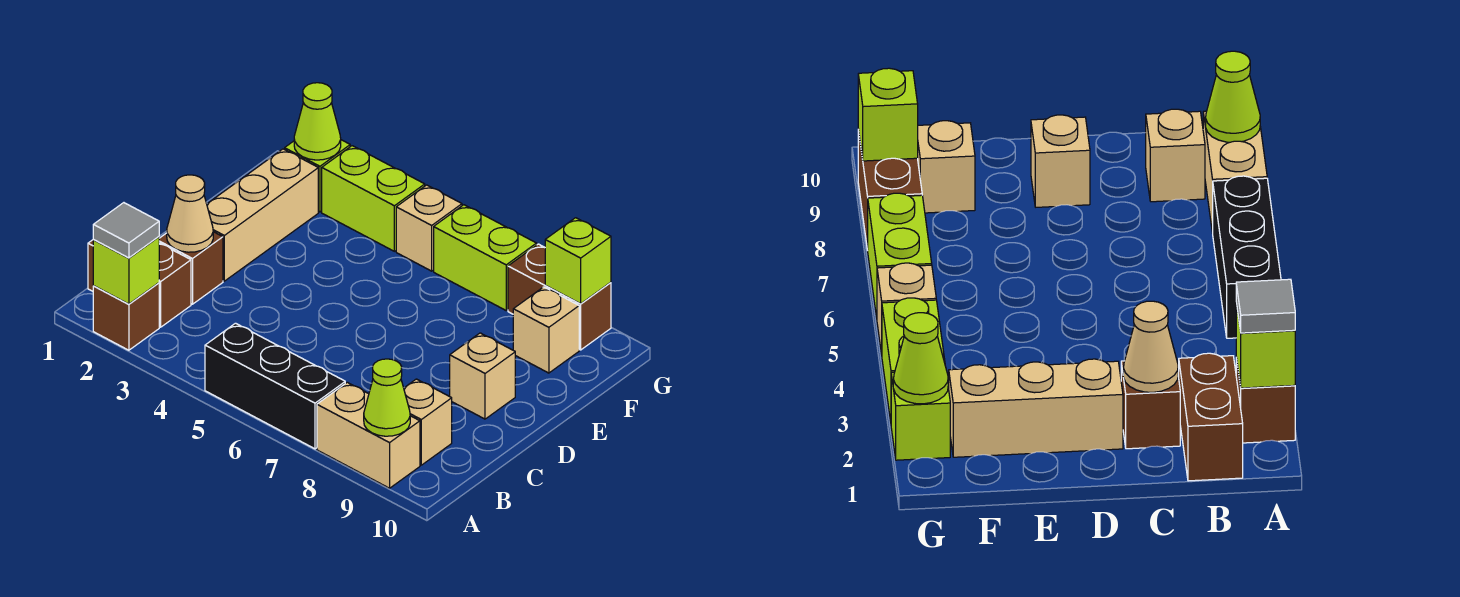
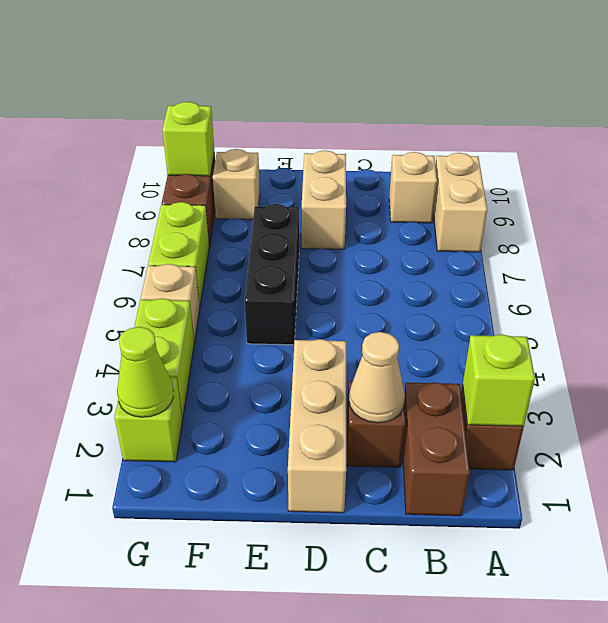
grey 1x1 tile [93,203,159,258] -> none
black 1x3 brick [205,323,345,449] -> black 1x3 brick moved to [244,204,299,345]
lime 1x1 cone [364,359,410,436] -> none
tan 1x3 brick [207,149,318,281] -> tan 1x3 brick turned to [288,339,346,513]
tan 1x1 brick [450,333,515,419] -> tan 1x2 brick [302,150,346,249]

